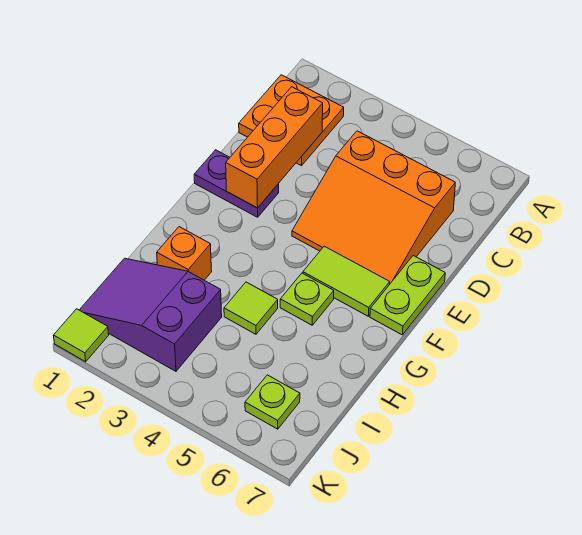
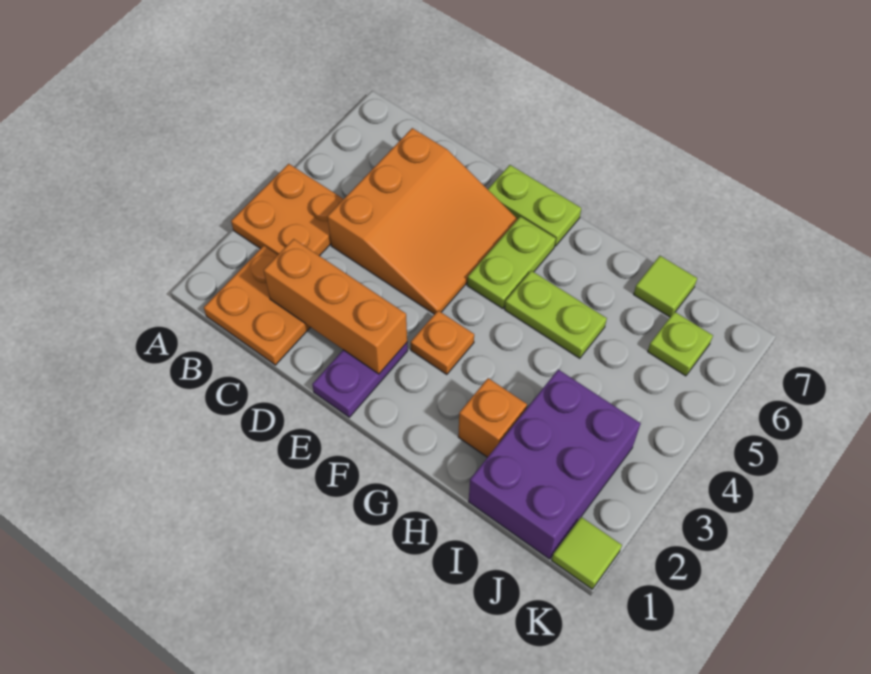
none -> orange 2x2 plate [231,164,343,256]
none -> orange 1x1 plate [411,310,474,375]
lime 1x2 tile [303,246,390,316] -> lime 1x2 plate [467,216,556,308]
lime 1x1 plate [280,273,334,325] -> lime 1x2 plate [505,271,607,358]
lime 1x1 tile [224,282,278,334] -> lime 1x1 tile moved to [634,256,697,317]
purple 2x3 slope [80,258,222,371] -> purple 2x3 brick [469,370,641,559]

